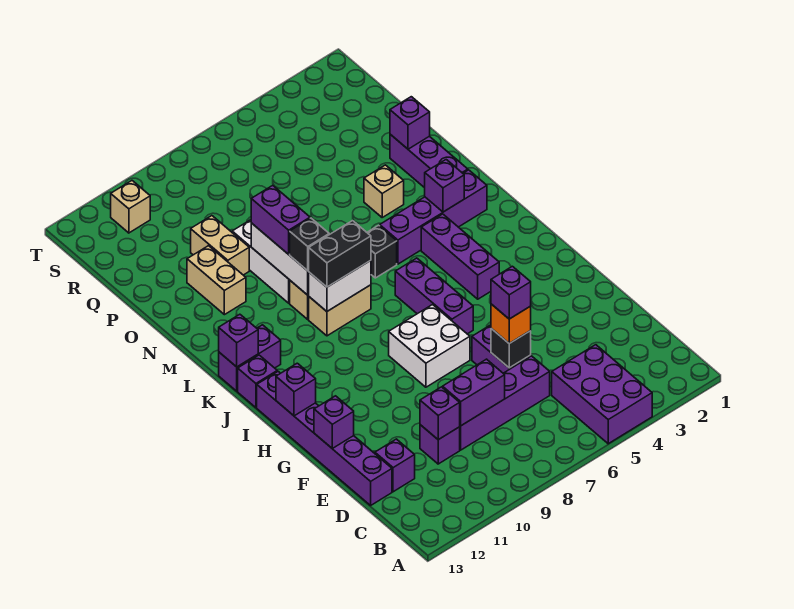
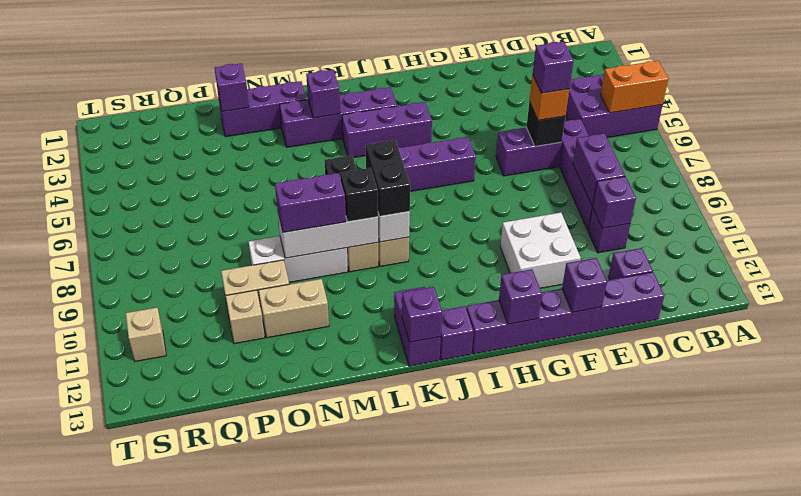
none -> orange 1x2 brick [600,61,668,113]
white 2x2 brick [389,305,470,387] -> white 2x2 brick moved to [500,213,581,288]
purple 1x4 brick [380,170,487,264] -> purple 1x4 brick turned to [280,87,397,147]
tan 1x1 brick [364,165,404,217] -> tan 1x1 brick moved to [226,290,265,344]

